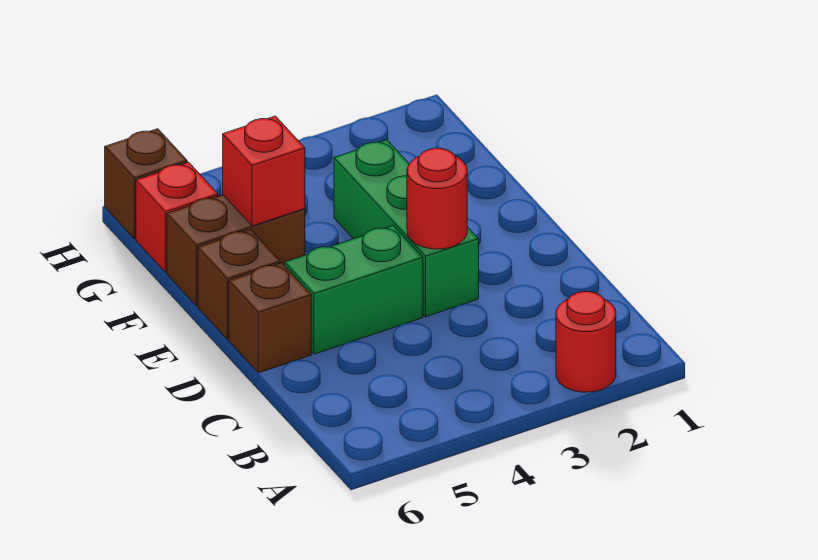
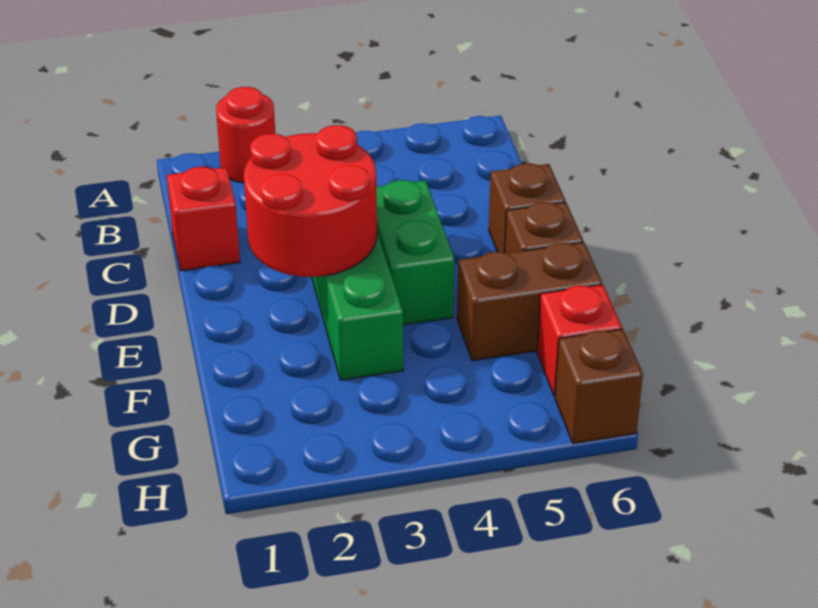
red 1x1 round brick [407,148,467,249] -> red 2x2 round brick [244,125,377,277]
green 1x2 brick [285,226,423,354] -> green 1x2 brick turned to [376,180,454,325]
red 1x1 brick [223,116,305,226] -> red 1x1 brick moved to [167,167,240,271]

